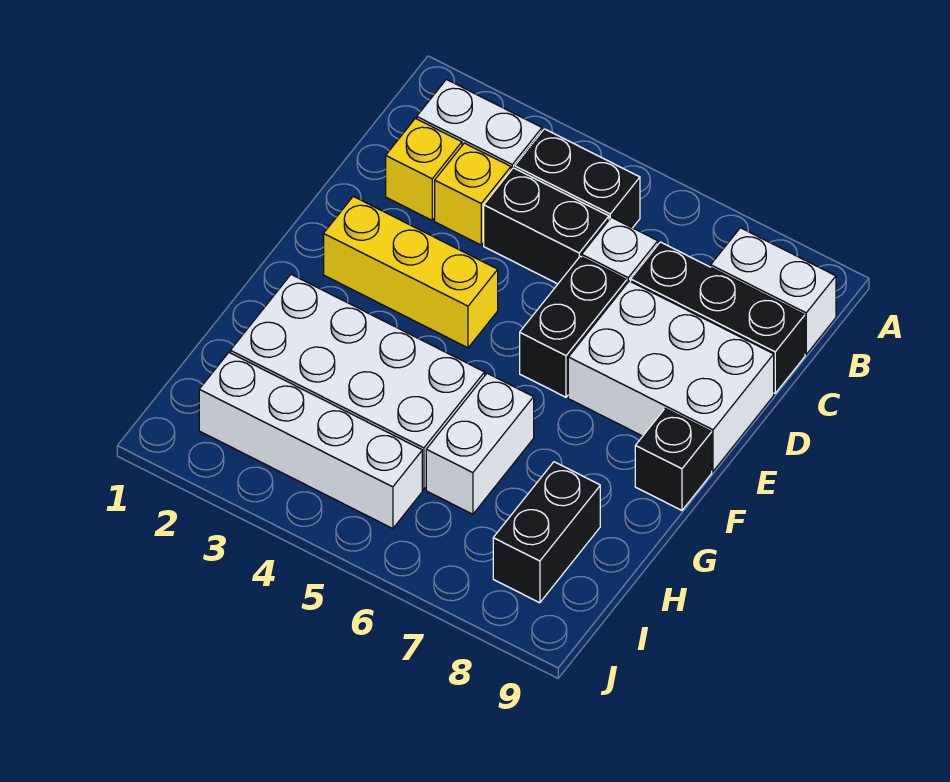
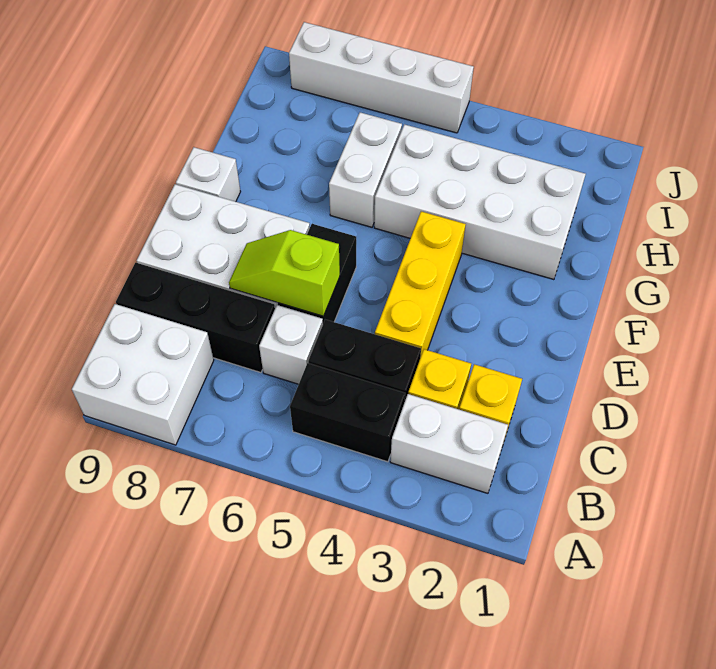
white 1x2 brick [711,228,836,354] -> white 2x2 brick [72,304,214,445]
none -> lime 1x2 slope [229,230,340,316]
yellow 1x3 brick [324,196,498,348] -> yellow 1x3 brick turned to [375,211,466,358]
black 1x1 brick [635,409,712,510] -> white 1x1 brick [176,147,241,202]
black 1x2 brick [493,462,600,603] -> none
white 1x4 brick [199,353,422,529] -> white 1x4 brick moved to [289,22,474,133]

